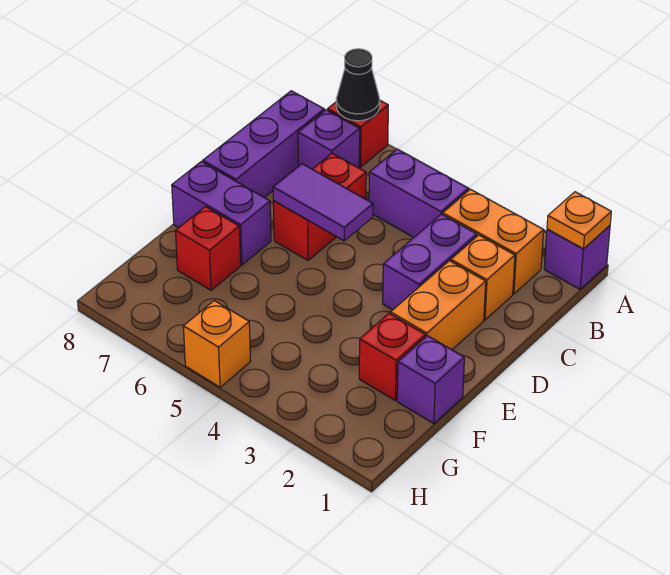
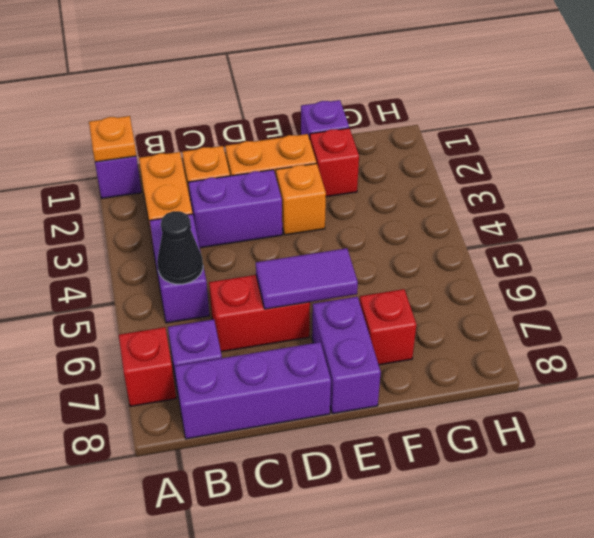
black 1x1 cone [336,49,380,121] -> black 1x1 cone moved to [157,211,203,284]
purple 1x2 tile [273,164,373,241] -> purple 1x2 tile turned to [256,248,358,309]
orange 1x1 brick [183,301,250,387] -> orange 1x1 brick moved to [276,163,326,235]

